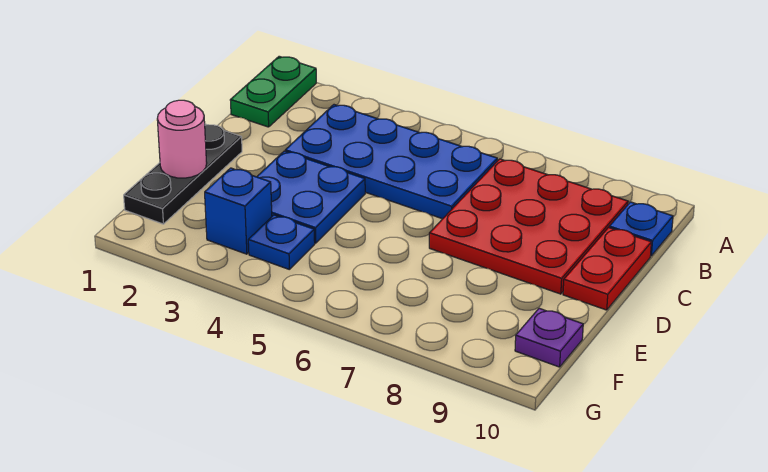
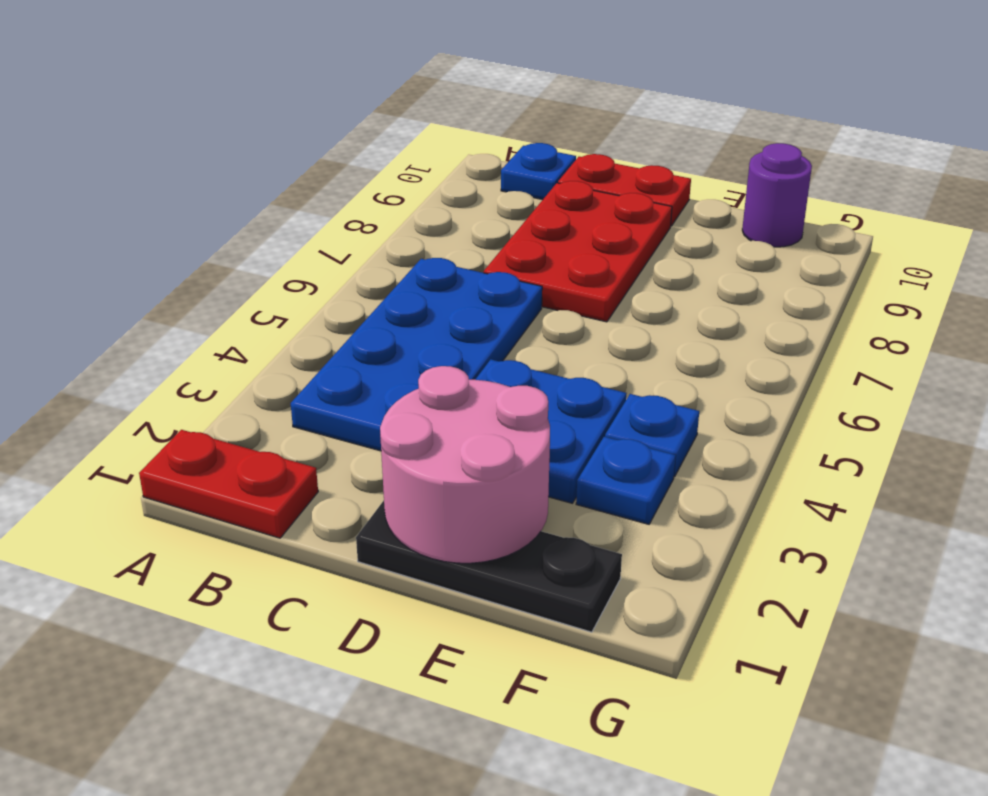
green 1x2 plate [230,56,316,127] -> red 1x2 plate [139,430,318,538]
red 3x3 plate [429,159,628,294] -> red 2x3 plate [484,181,672,322]
pink 1x1 round brick [157,100,207,178] -> pink 2x2 round brick [380,366,550,563]
blue 1x1 brick [205,168,272,254] -> blue 1x1 plate [576,437,676,524]
purple 1x1 plate [515,308,583,367] -> purple 1x1 round brick [742,143,812,247]

